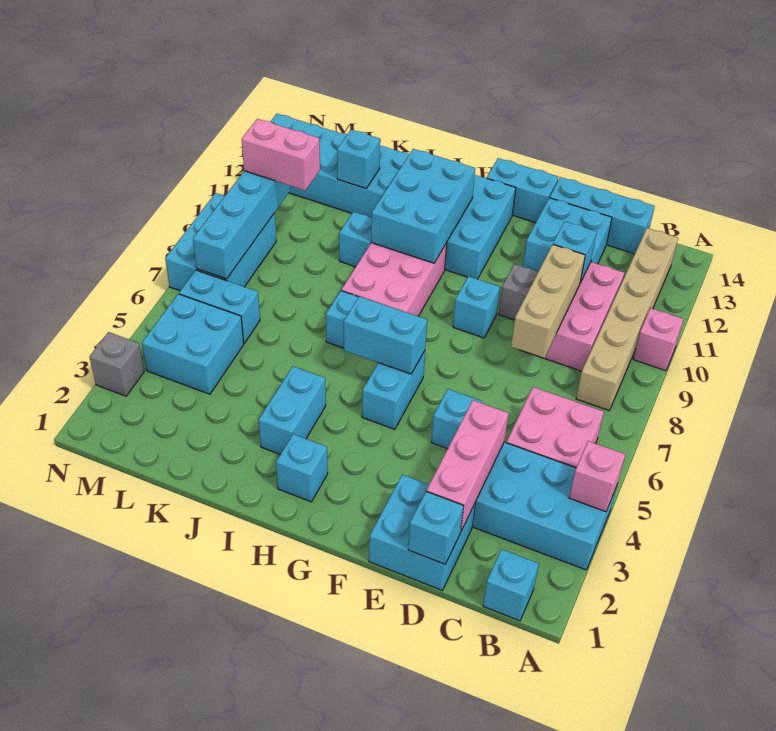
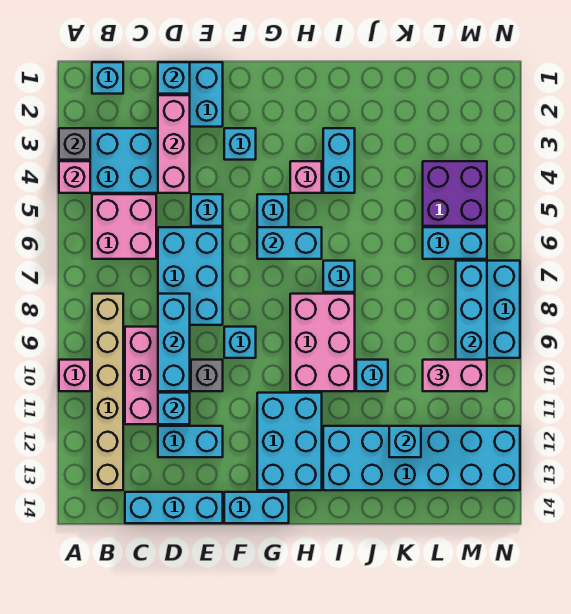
tan 1x3 brick [511,245,585,358] -> cyan 1x3 brick [158,294,190,391]
cyan 2x2 brick [523,198,612,272] -> cyan 1x2 brick [158,426,223,457]
cyan 1x1 brick [276,434,328,502] -> cyan 1x1 brick moved to [224,128,256,160]
none -> pink 1x1 brick [290,161,322,193]
cyan 2x3 brick [371,149,475,263] -> cyan 2x3 brick moved to [158,227,223,325]
cyan 2x2 brick [142,294,244,394] -> purple 2x2 brick [423,161,487,226]
grey 1x1 brick [90,332,144,396] -> grey 1x1 brick moved to [59,128,90,160]

